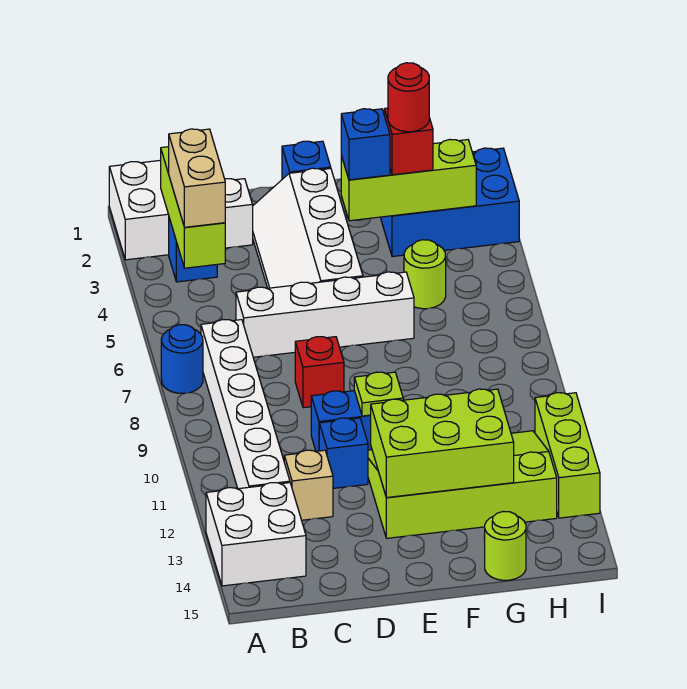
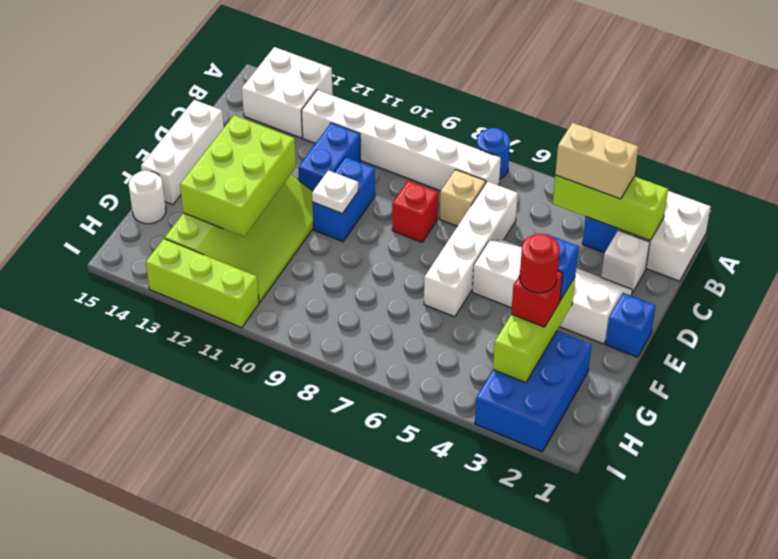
tan 1x1 brick [284,450,333,520] -> tan 1x1 brick moved to [440,170,486,226]
blue 1x1 brick [319,418,368,488] -> blue 1x2 brick [298,123,361,191]
none -> white 1x3 brick [141,100,224,205]
lime 1x1 plate [354,372,403,416] -> white 1x1 plate [312,170,358,213]
lime 1x1 round brick [404,240,446,309] -> none
lime 1x1 round brick [485,512,526,580] -> white 1x1 round brick [129,170,166,224]

